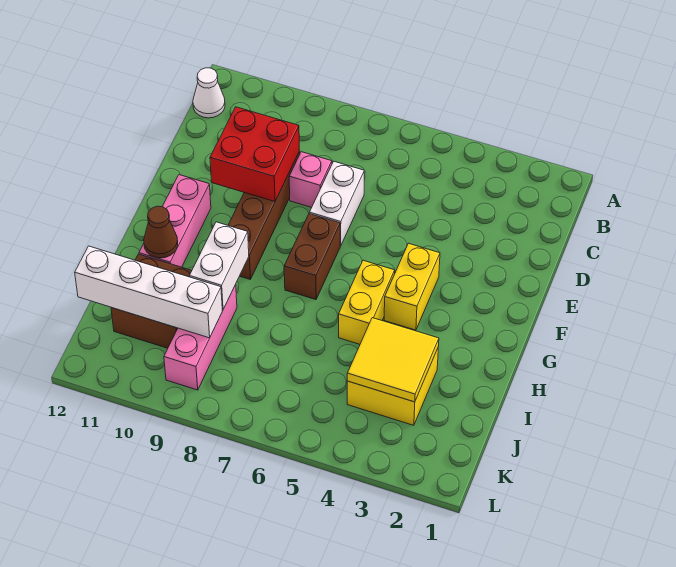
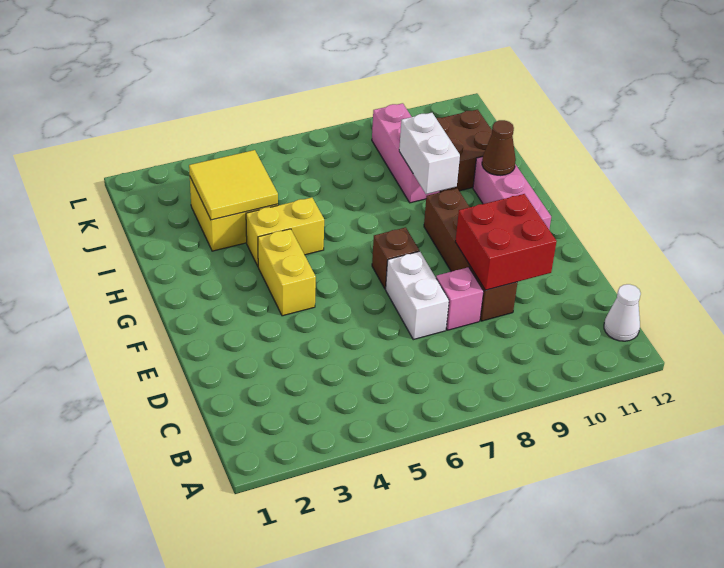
brown 1x2 brick [284,214,340,300] -> brown 1x1 brick [372,227,419,289]
yellow 1x2 brick [339,260,395,344] -> yellow 1x2 brick turned to [246,198,324,266]
white 1x4 brick [75,246,222,338] -> none

